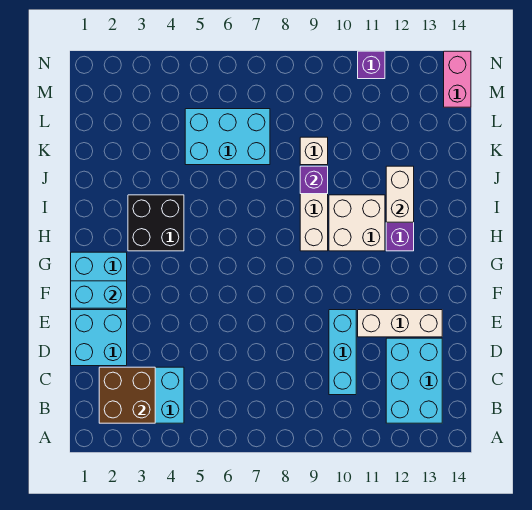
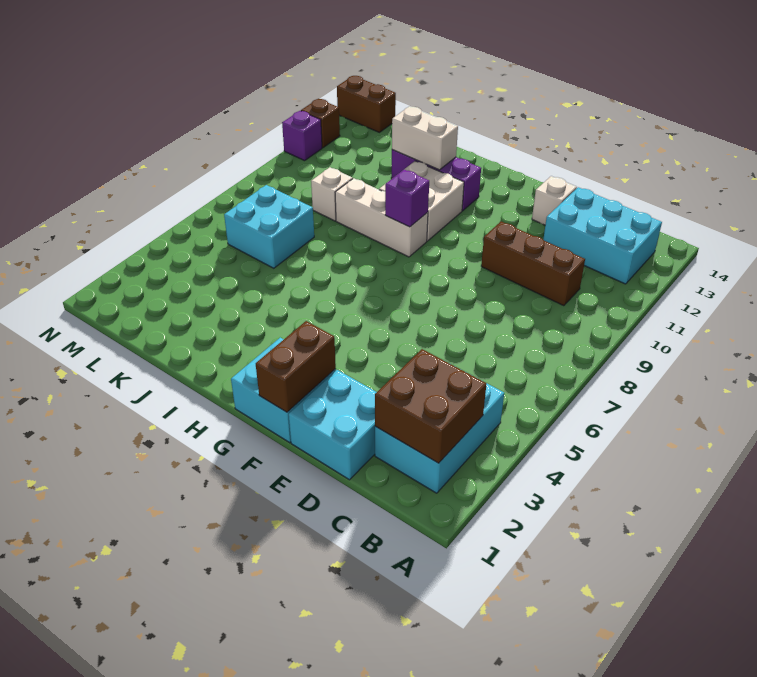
cyan 1x3 brick [329,310,356,395] -> brown 1x3 brick [481,222,585,306]
white 1x3 brick [358,310,442,337] -> white 1x1 brick [532,176,577,225]
cyan 1x2 brick [71,281,127,308] -> brown 1x2 brick [256,321,336,412]
black 2x2 brick [128,195,184,251] -> none
purple 1x1 brick [300,166,328,194] -> purple 1x1 brick moved to [385,170,429,227]
cyan 2x3 brick [185,109,270,165] -> cyan 2x2 brick [224,185,314,268]
pink 1x2 brick [444,51,471,107] -> brown 1x2 brick [337,76,396,132]
none -> brown 1x1 brick [301,99,340,148]

